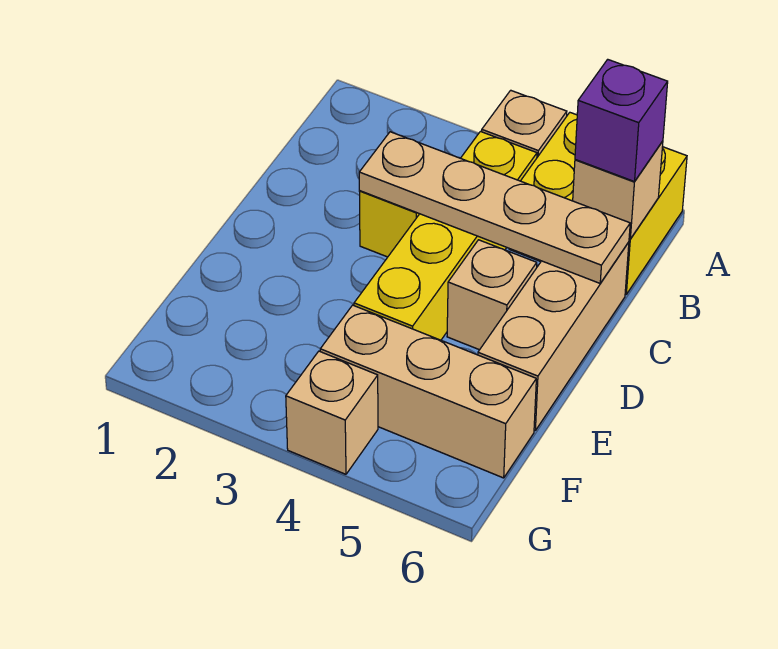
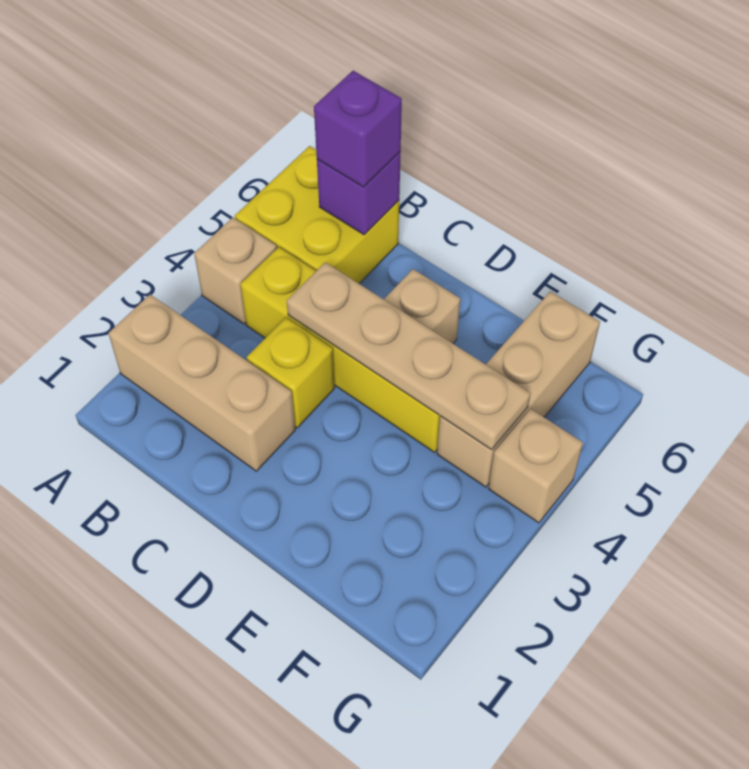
tan 1x1 brick [573,141,663,239] -> purple 1x1 brick [317,152,401,235]
tan 1x4 plate [359,132,630,283] -> tan 1x4 plate turned to [287,262,531,450]
tan 1x3 brick [478,242,629,430] -> tan 1x3 brick moved to [109,295,295,471]

